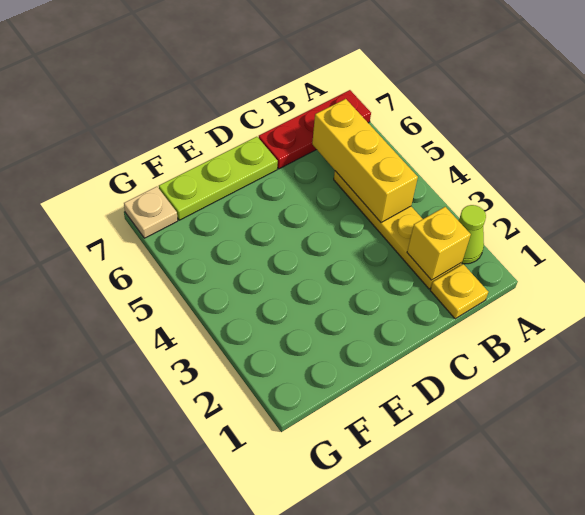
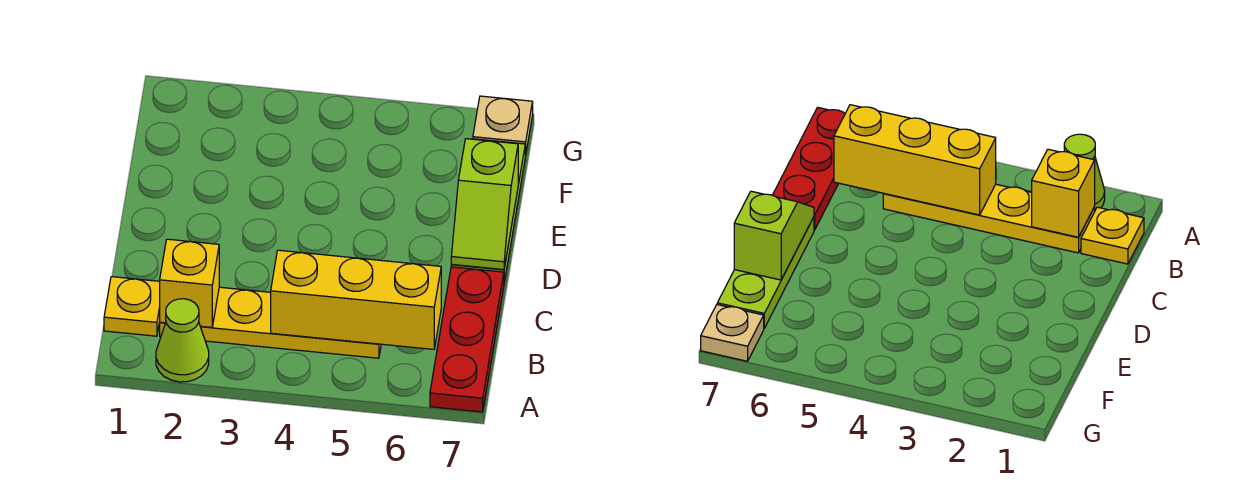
none -> lime 1x2 slope [451,139,518,270]

